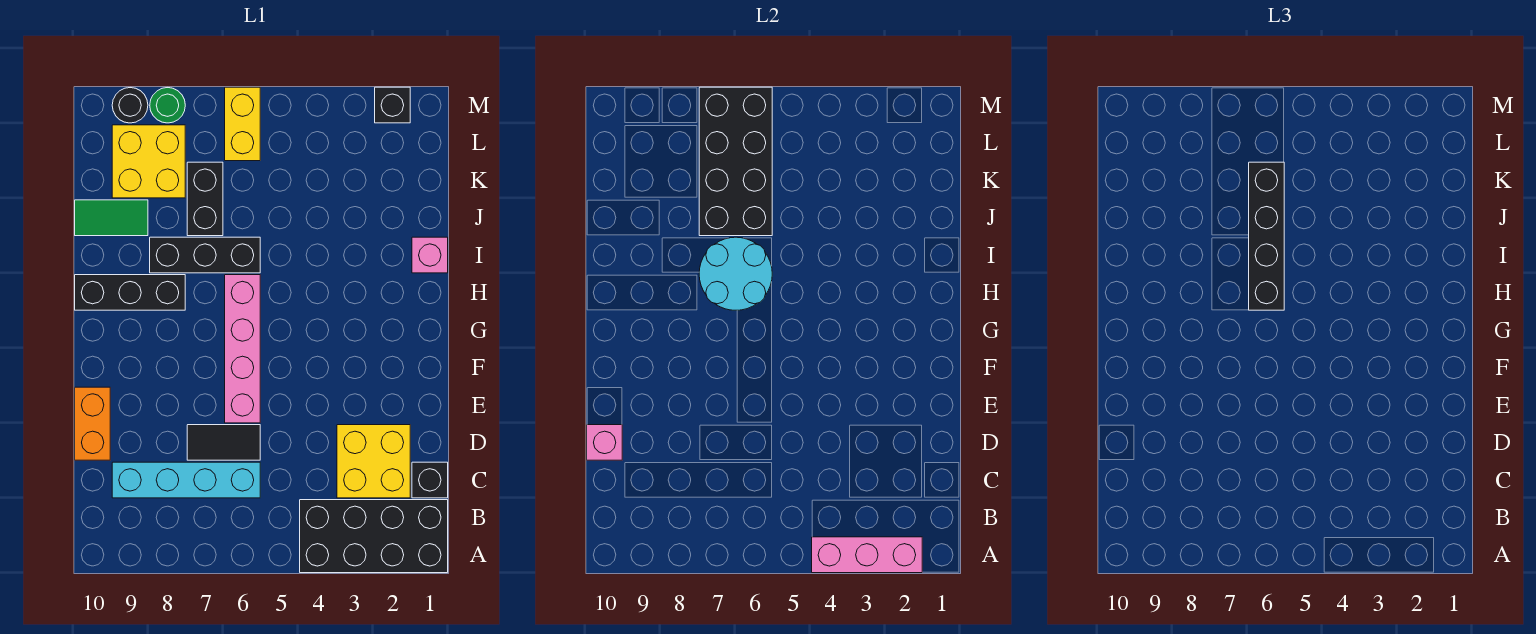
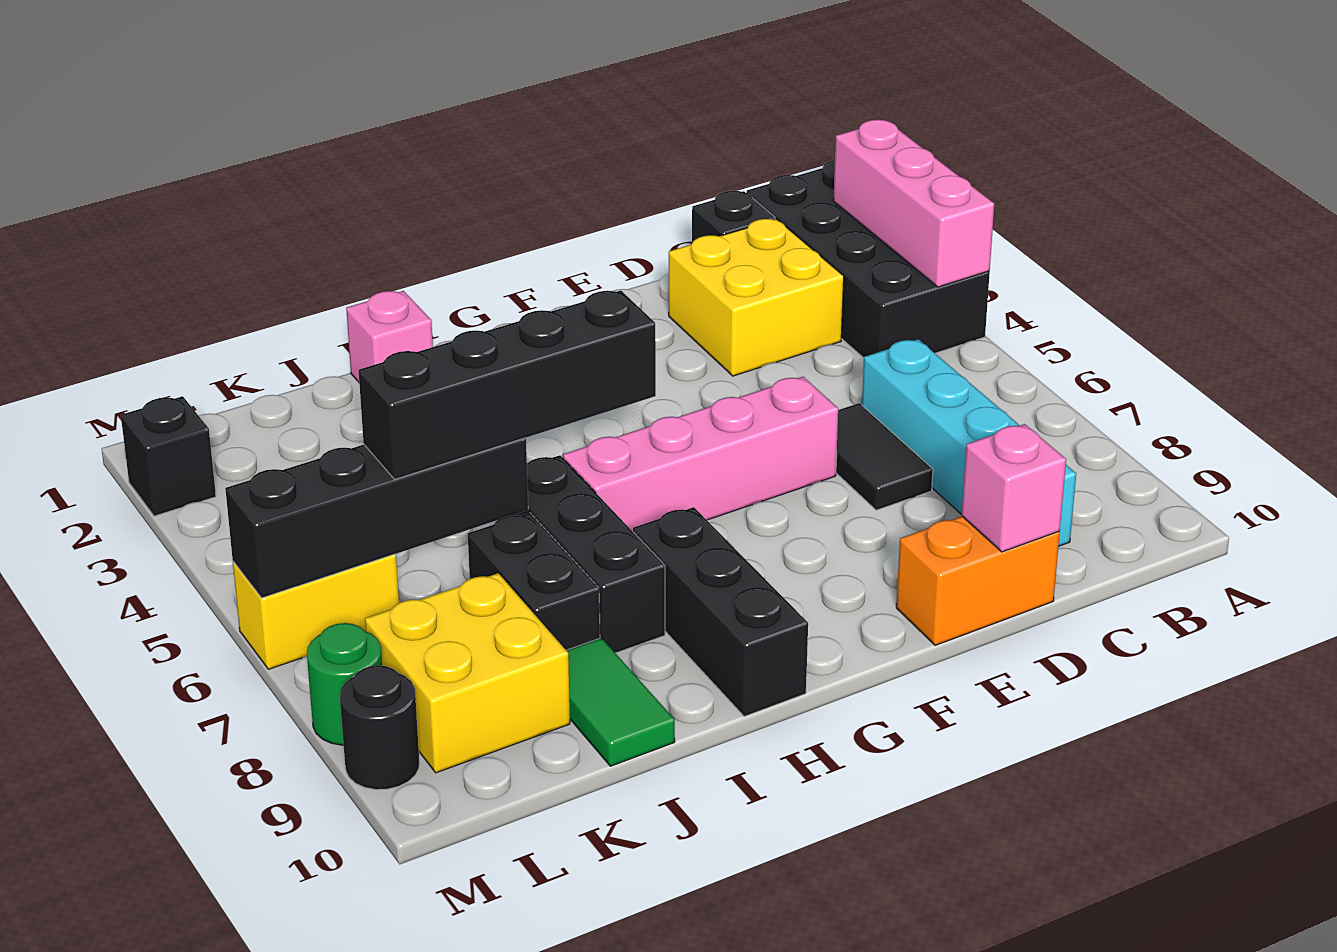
cyan 2x2 round brick [699,237,772,310] -> none
black 2x4 brick [699,87,772,236] -> black 1x4 brick [225,438,528,598]
black 1x2 brick [187,162,223,236] -> black 1x2 brick turned to [468,513,600,650]

